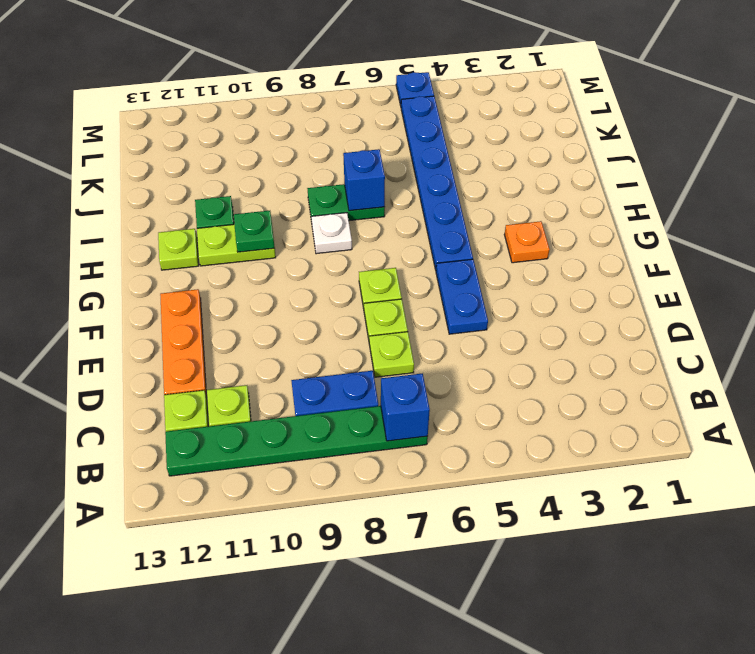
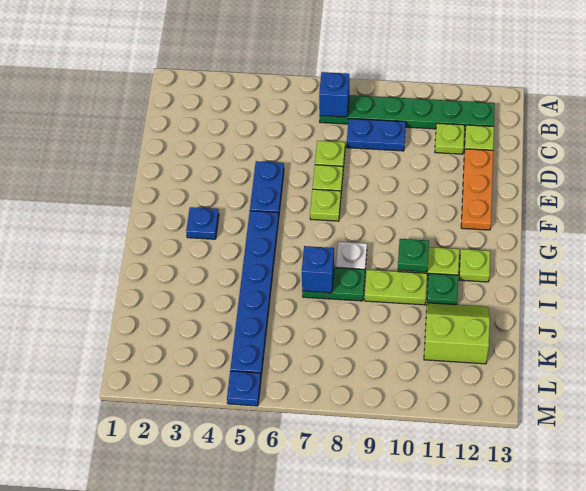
orange 1x1 plate [504,221,550,263] -> blue 1x1 plate [186,207,219,239]
none -> lime 1x2 plate [365,270,427,305]
none -> lime 2x2 slope [424,303,490,364]

